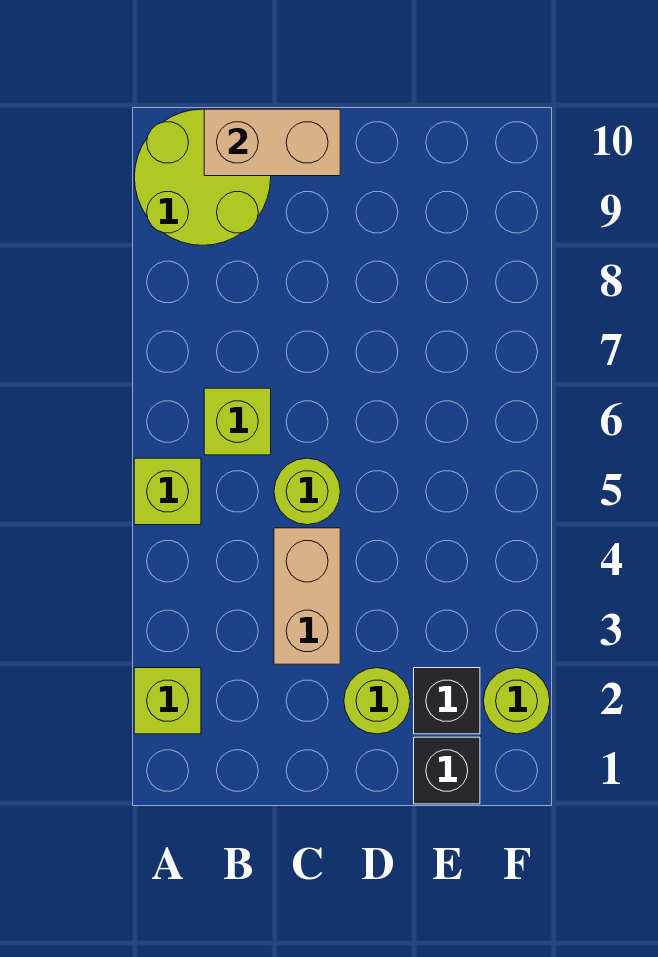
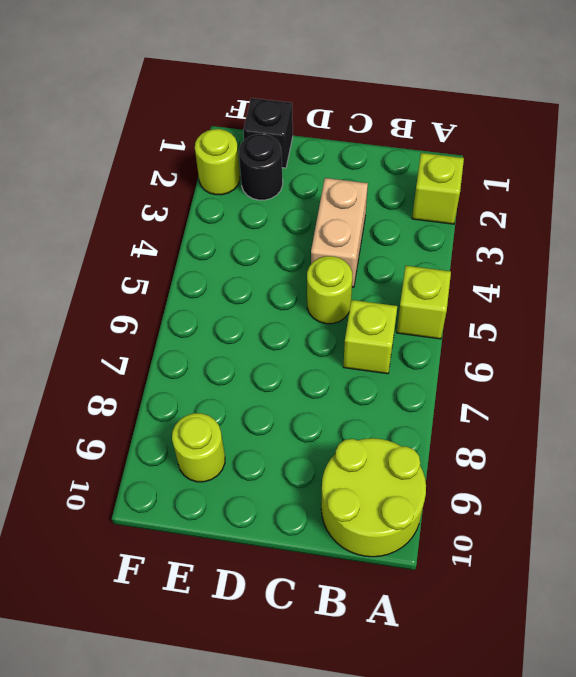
tan 1x2 brick [204,109,340,176] -> none
lime 1x1 round brick [344,668,410,734] -> lime 1x1 round brick moved to [172,413,225,482]
black 1x1 brick [414,668,480,734] -> black 1x1 round brick [239,134,283,200]

